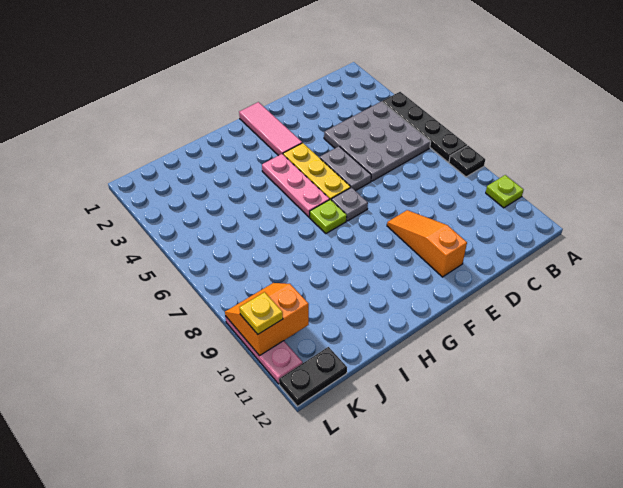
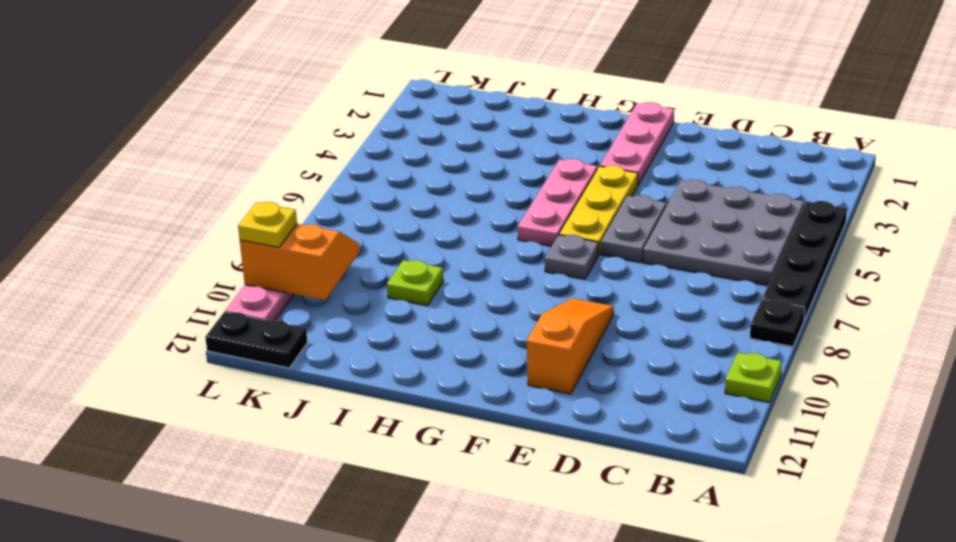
pink 1x3 tile [239,102,302,156] -> pink 1x3 plate [600,102,674,185]
lime 1x1 plate [310,199,347,233] -> lime 1x1 plate moved to [387,260,443,306]

